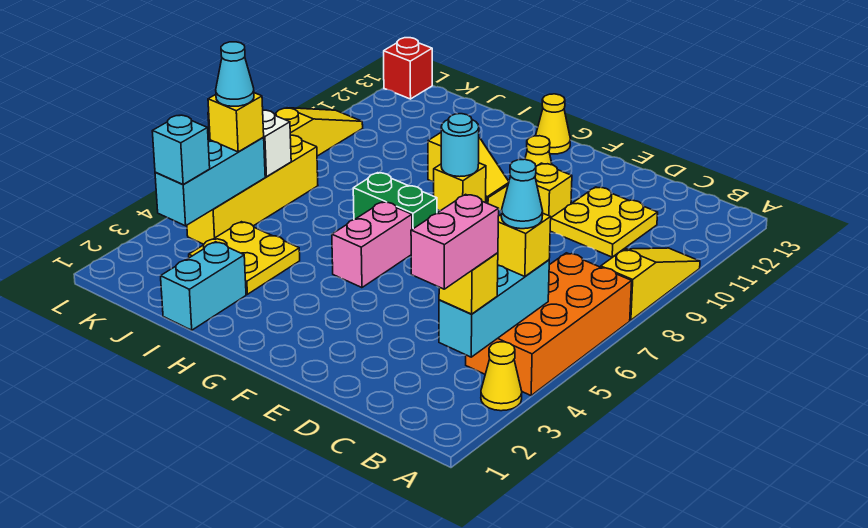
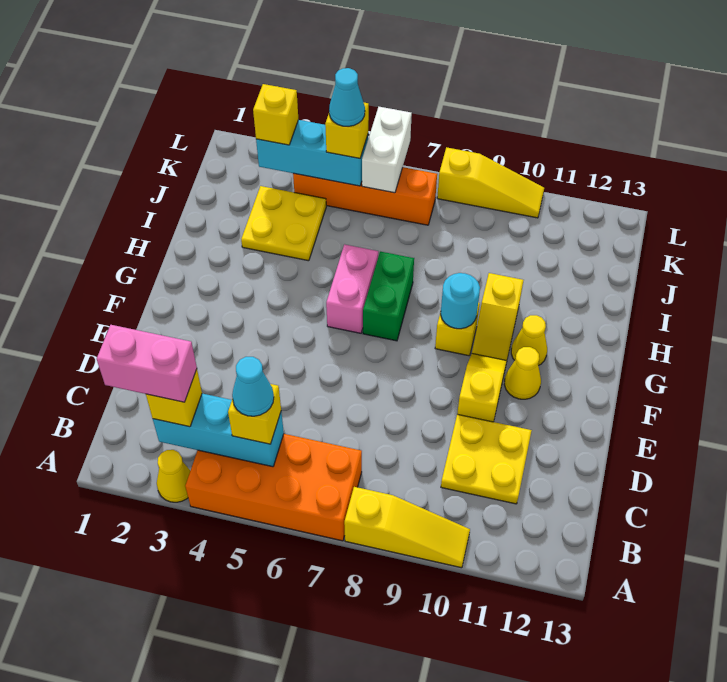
pink 1x2 brick [332,202,412,288] -> pink 1x2 brick turned to [326,244,378,333]
yellow 1x1 cone [536,94,570,154] -> yellow 1x1 cone moved to [511,315,547,366]
cyan 1x2 brick [161,242,246,330] -> none
cyan 1x1 brick [152,115,210,185] -> yellow 1x1 brick [253,84,298,145]
yellow 1x4 brick [187,135,318,244] -> orange 1x4 brick [293,167,437,225]
red 1x1 brick [384,38,432,99] -> none

